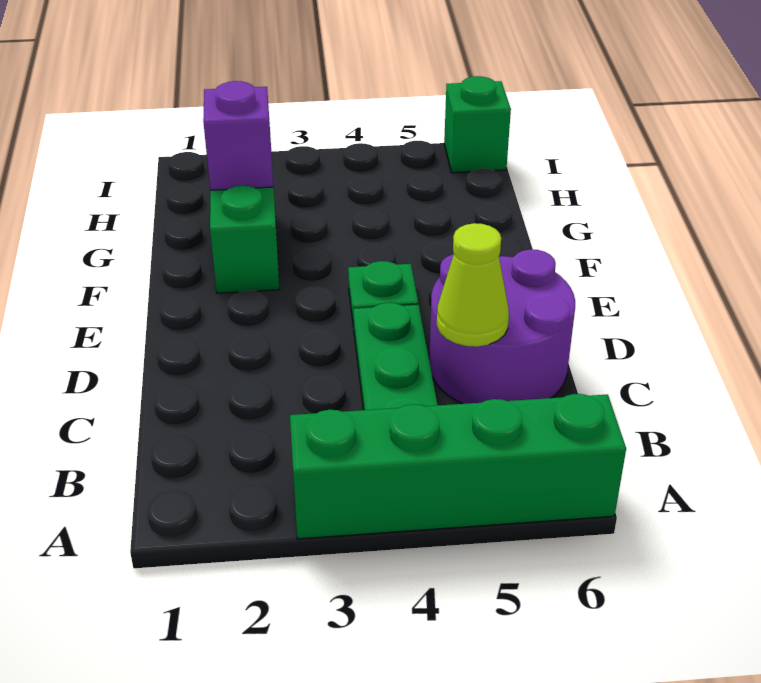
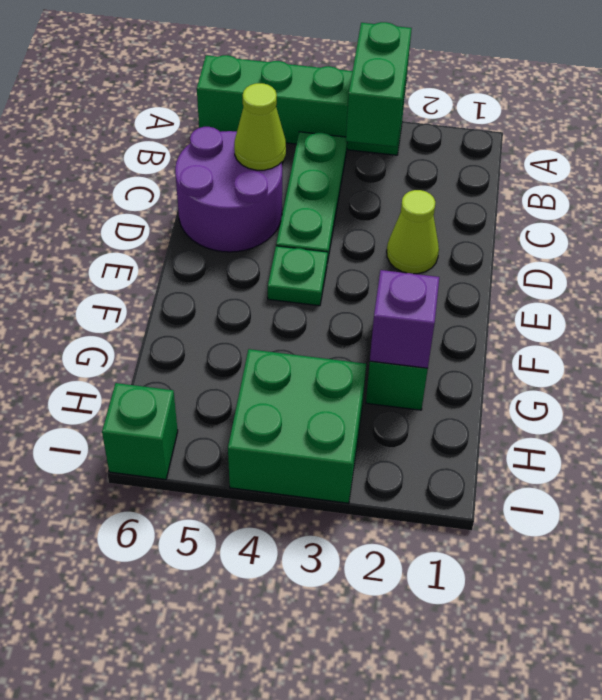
none -> green 1x2 brick [346,22,412,147]
none -> lime 1x1 cone [387,190,439,274]
none -> green 2x2 brick [228,349,366,503]

